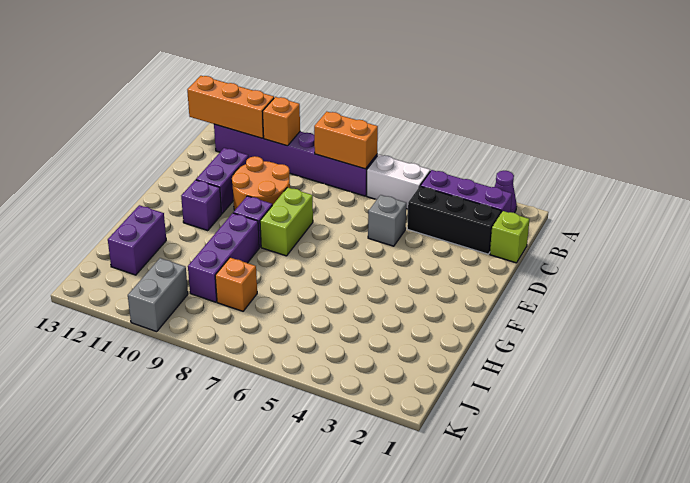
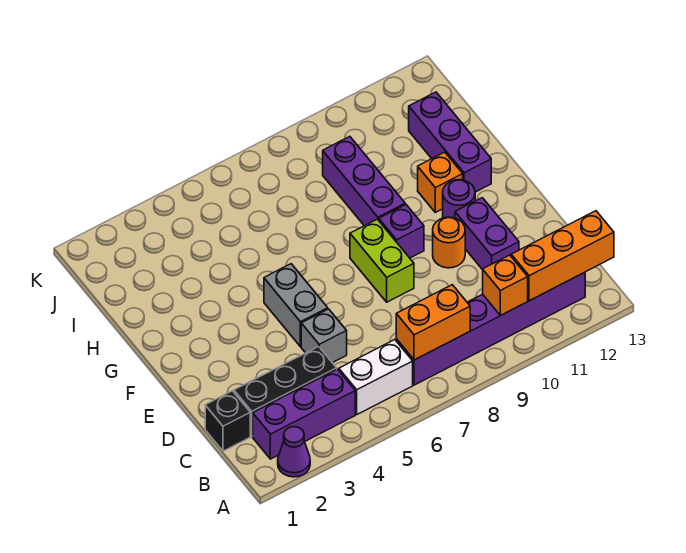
lime 1x1 brick [490,211,530,263] -> black 1x1 brick [205,391,250,451]
orange 2x2 round brick [232,156,290,210] -> orange 1x1 round brick [433,217,465,268]
purple 1x1 brick [181,180,222,231] -> purple 1x1 round brick [443,180,475,218]
purple 1x2 brick [108,205,166,275] -> purple 1x3 brick [409,92,491,192]
orange 1x1 brick [215,258,257,311] -> orange 1x1 brick moved to [418,152,463,213]
grey 1x2 brick [128,258,188,332] -> grey 1x2 brick moved to [264,264,328,347]

